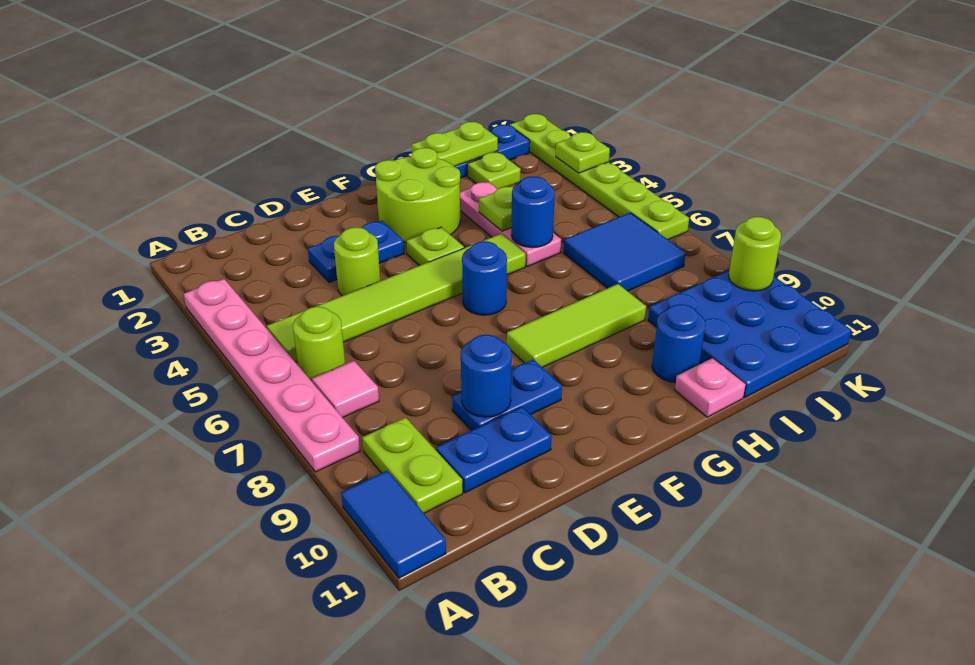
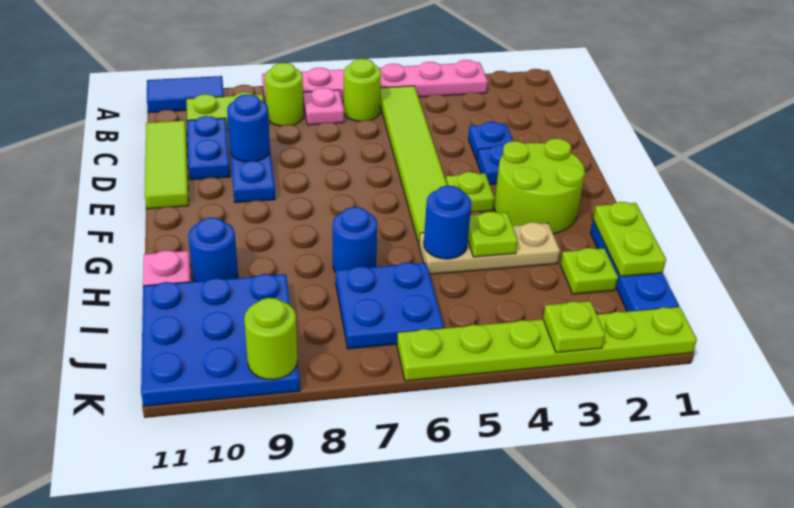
pink 1x1 tile [312,361,379,418] -> pink 1x1 plate [303,88,344,125]
lime 1x1 round brick [334,227,380,296] -> lime 1x1 round brick moved to [265,63,303,126]
blue 1x1 round brick [462,241,507,315] -> blue 1x1 round brick moved to [333,207,377,273]
lime 1x3 tile [507,284,646,367] -> lime 1x3 tile moved to [145,121,189,209]
pink 1x3 plate [460,182,561,267] -> tan 1x3 plate [419,222,560,274]
blue 2x2 tile [564,213,686,291] -> blue 2x2 plate [336,263,444,349]

